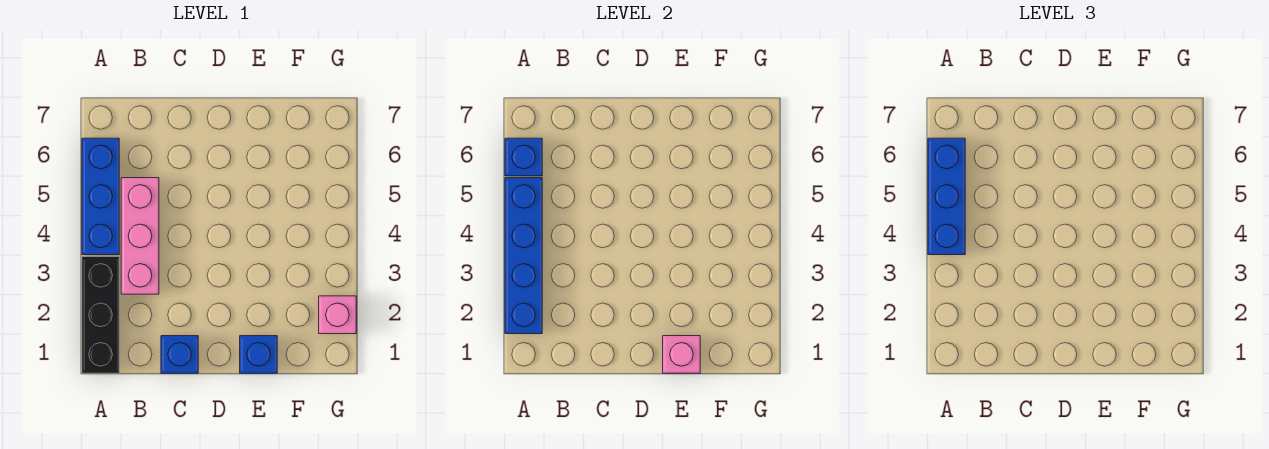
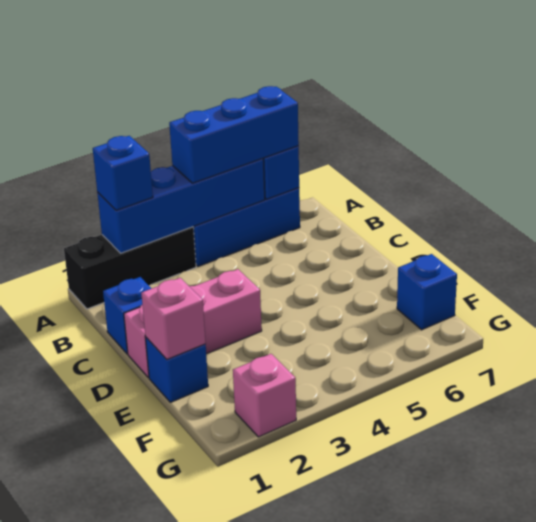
none -> blue 1x1 brick [93,136,153,210]
pink 1x3 brick [121,178,159,294] -> pink 1x3 brick moved to [124,269,262,378]
none -> blue 1x1 brick [397,254,457,330]

